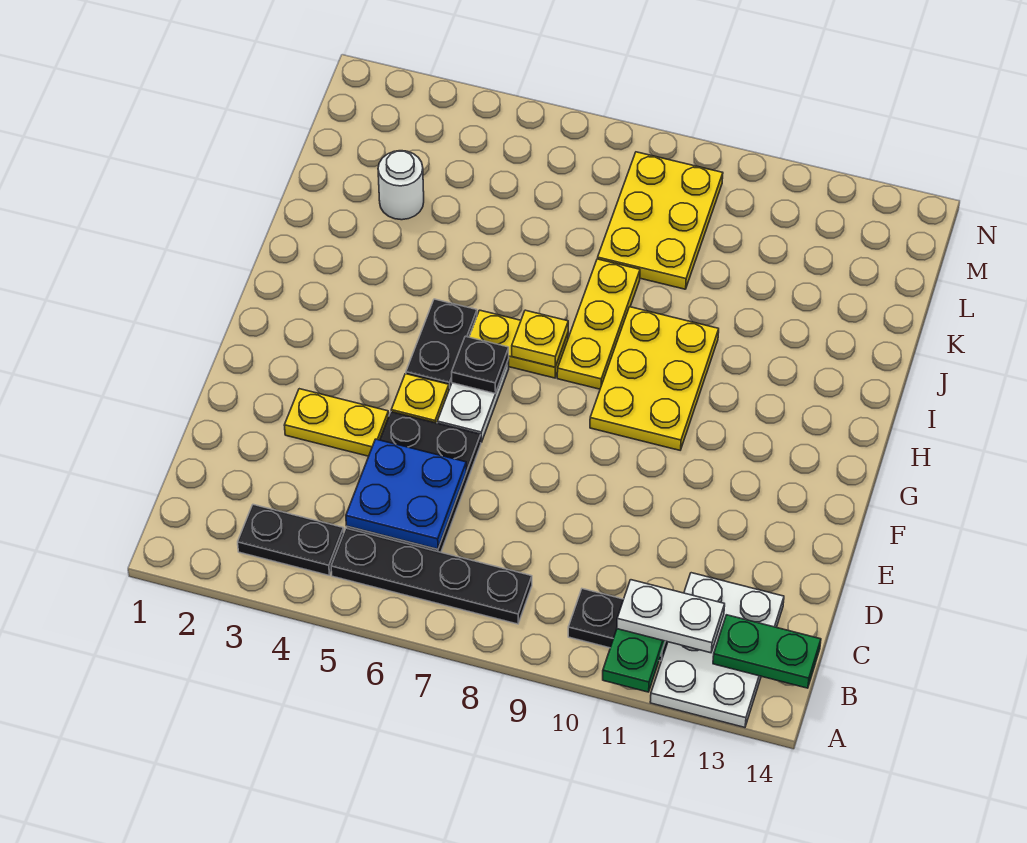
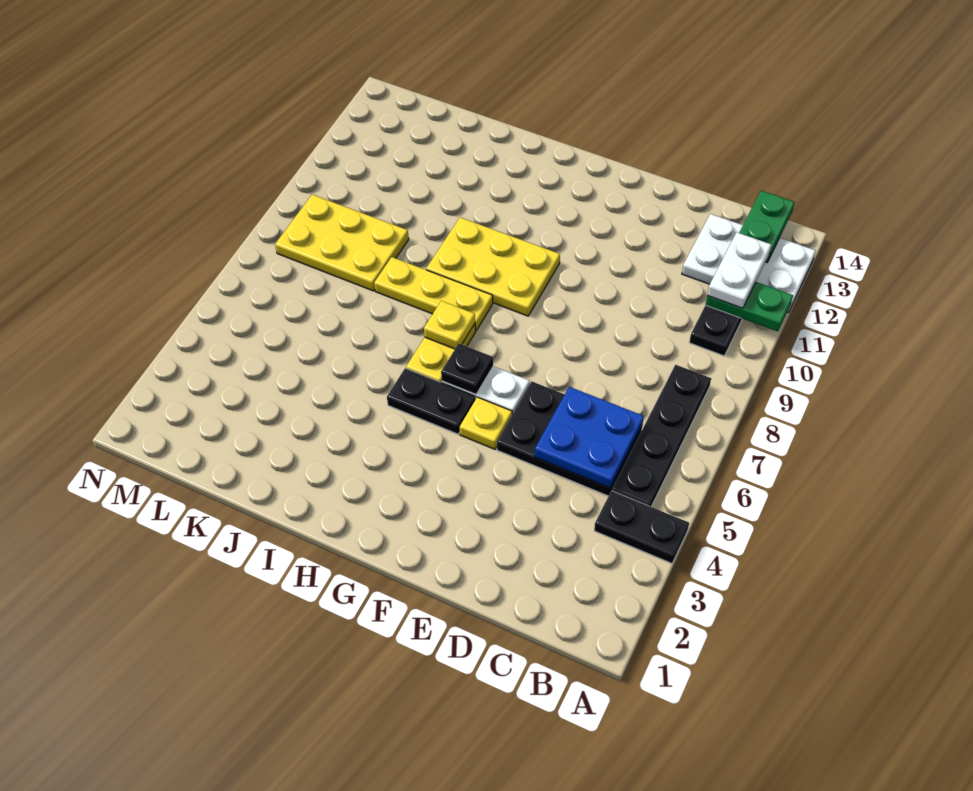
black 1x2 plate [238,505,344,575] -> black 1x2 plate turned to [594,491,689,563]
yellow 1x2 plate [284,389,389,456] -> none
white 1x1 round brick [378,151,424,220] -> none

